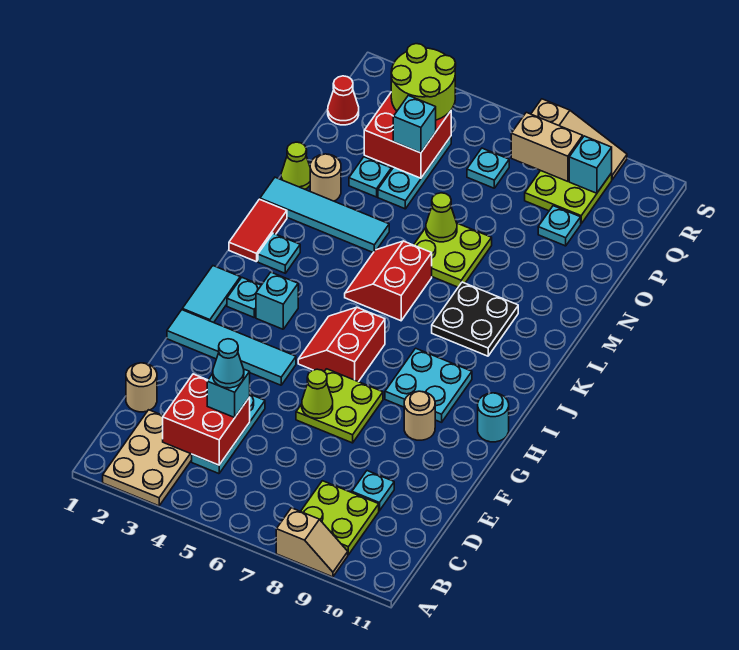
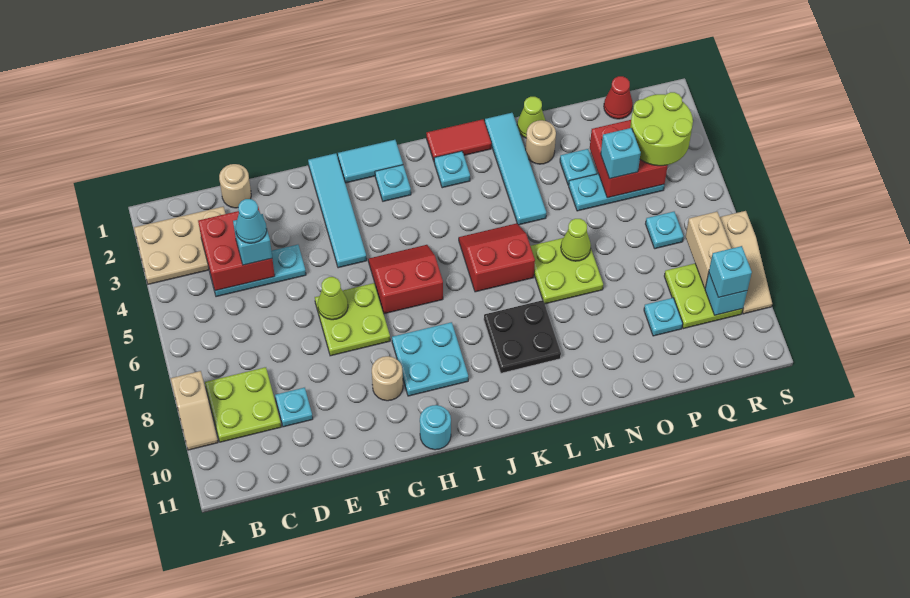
cyan 1x1 brick [256,272,298,329] -> cyan 1x1 brick moved to [709,246,752,298]

